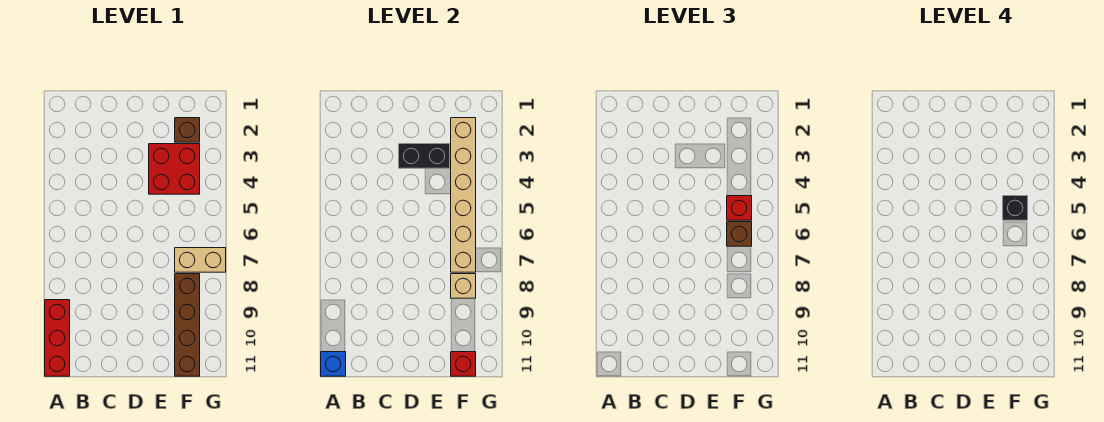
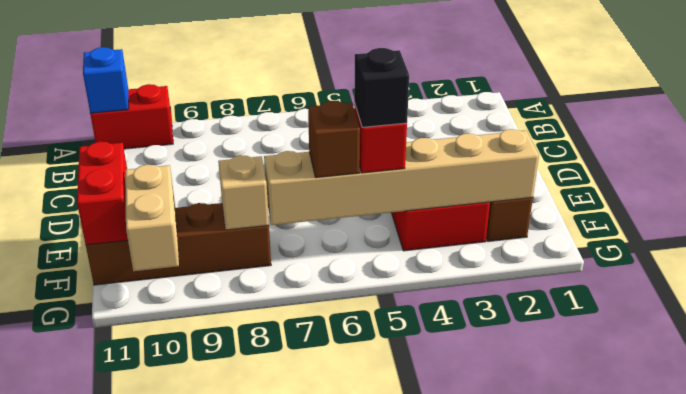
red 1x3 brick [45,300,70,376] -> red 1x2 brick [90,84,173,149]
black 1x2 brick [399,144,450,168] -> none
tan 1x2 brick [175,248,226,272] -> tan 1x2 brick moved to [125,165,179,271]
red 1x1 brick [451,352,476,376] -> red 1x2 brick [77,142,128,245]

